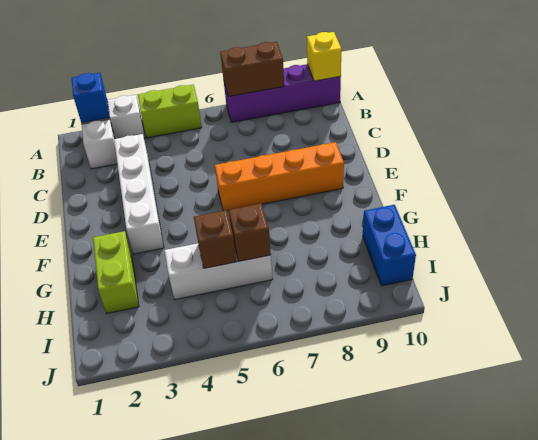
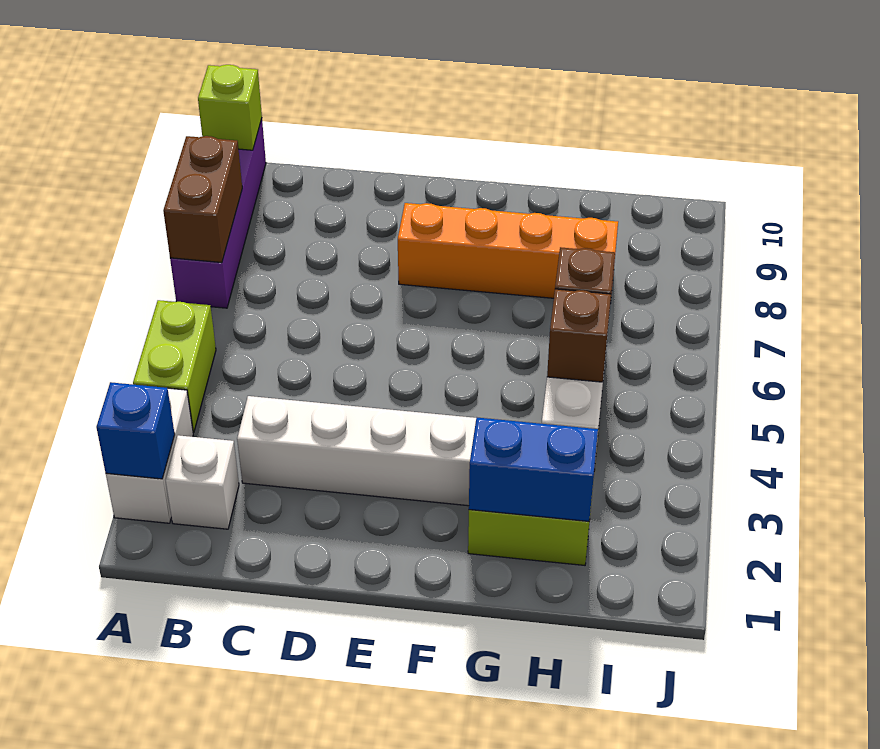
yellow 1x1 brick [307,32,341,81] -> lime 1x1 brick [198,65,262,150]
orange 1x4 brick [215,142,344,211] -> orange 1x4 brick turned to [398,203,618,298]
blue 1x2 brick [363,205,416,286] -> blue 1x2 brick moved to [469,417,598,521]

